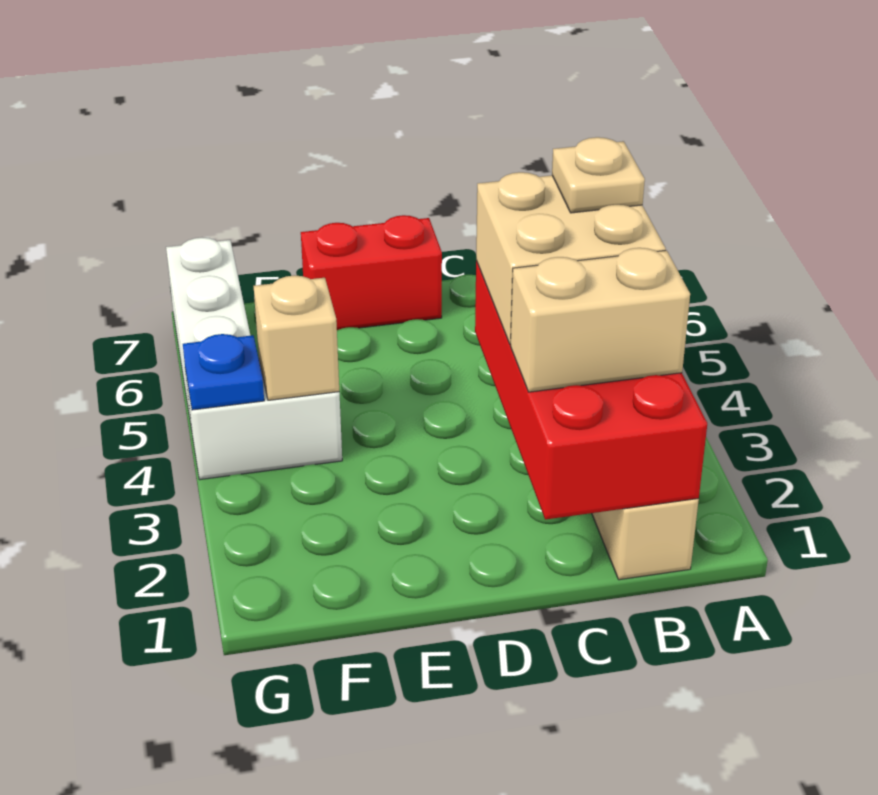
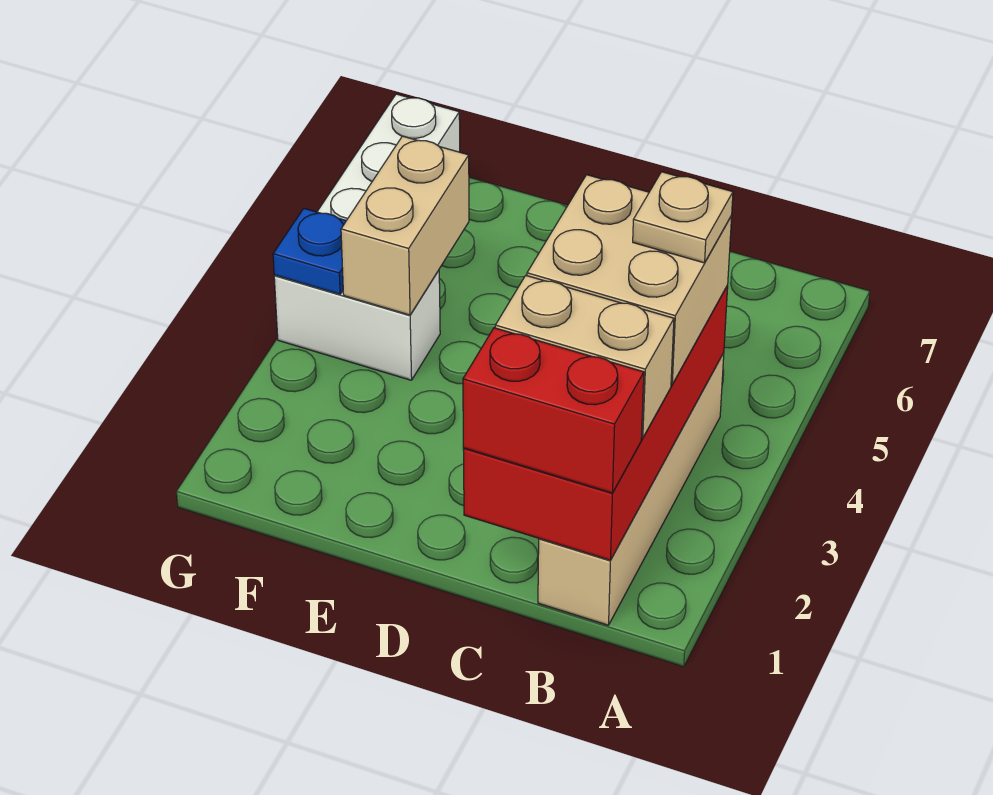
red 1x2 brick [301,215,442,330] -> red 1x2 brick moved to [463,328,644,493]
tan 1x1 brick [254,275,339,400] -> tan 1x2 brick [341,136,469,315]

